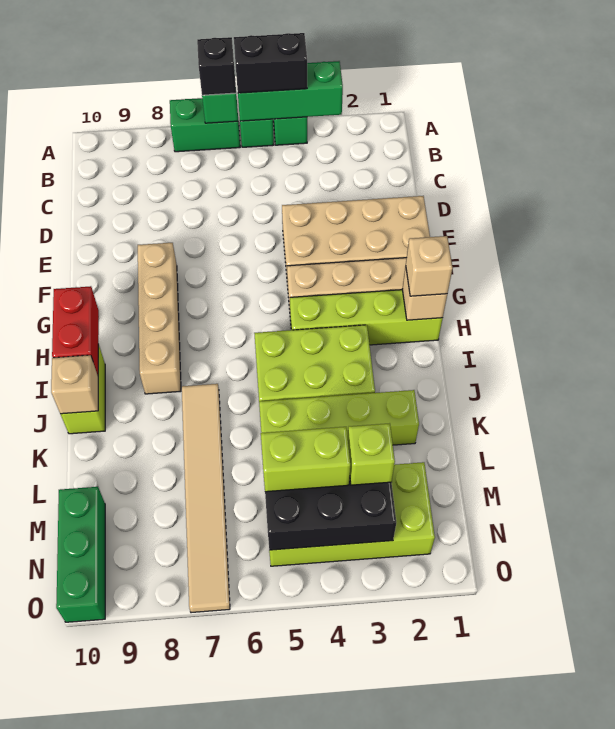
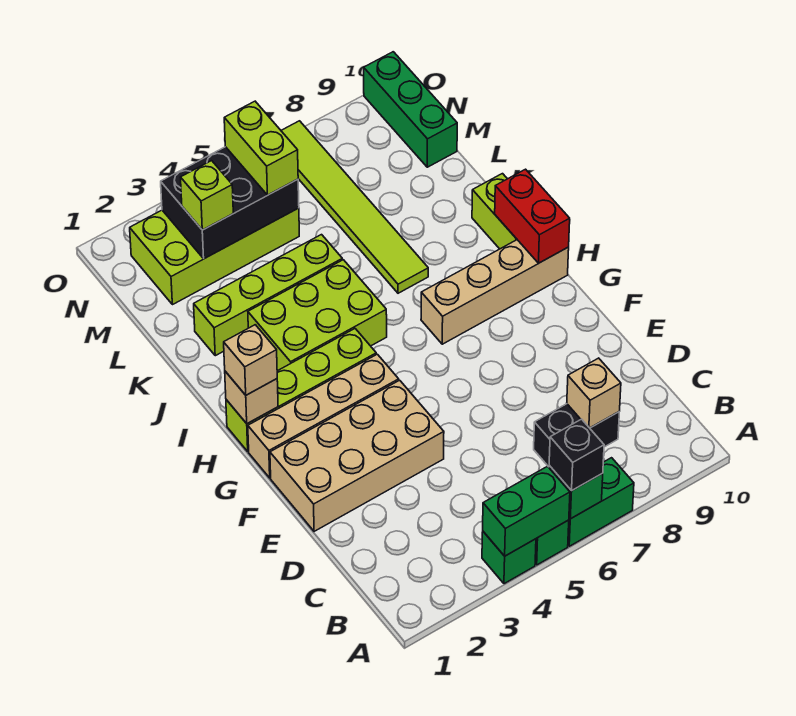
green 1x3 brick [238,61,343,121] -> green 1x2 brick [483,466,570,556]
black 1x2 brick [234,33,307,93] -> black 1x2 brick moved to [534,404,619,467]
tan 1x4 brick [138,243,181,394] -> tan 1x4 brick turned to [421,240,569,344]
tan 1x6 tile [182,384,230,613] -> lime 1x6 tile [281,121,428,293]
tan 1x1 brick [51,355,98,414] -> tan 1x1 brick moved to [567,358,621,428]
lime 1x2 brick [261,427,350,492] -> lime 1x2 brick turned to [224,101,298,195]

